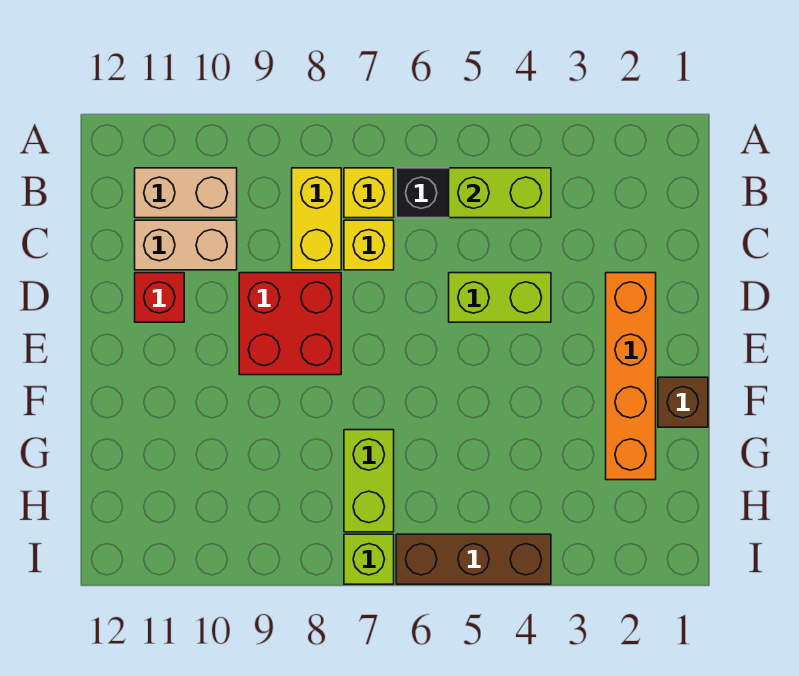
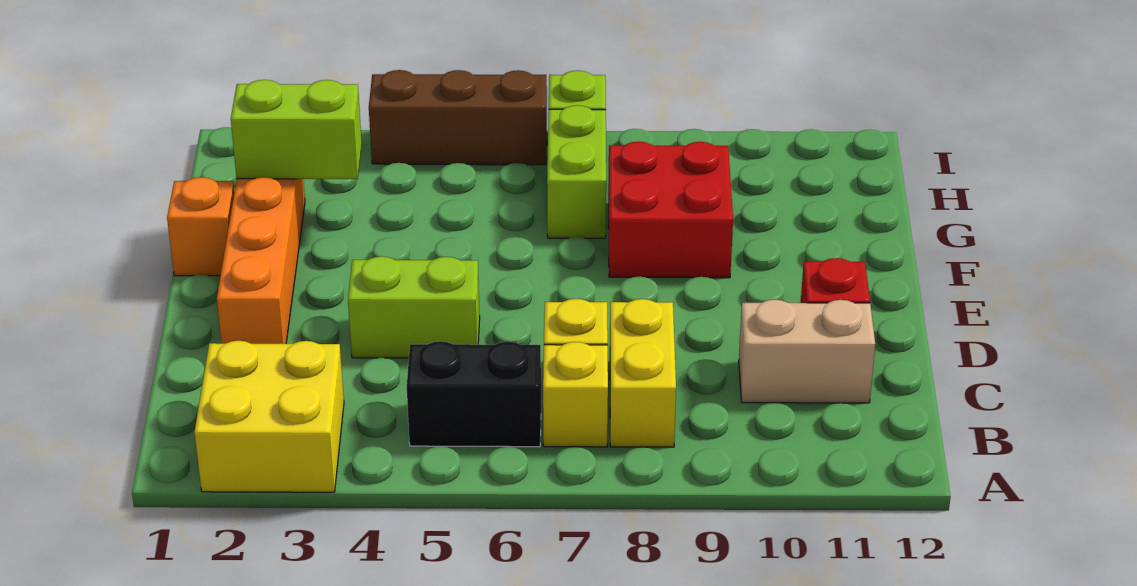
none -> yellow 2x2 brick [194,341,344,492]
lime 1x2 brick [449,168,551,218] -> lime 1x2 brick moved to [231,80,362,179]
tan 1x2 brick [135,168,237,218] -> none
red 2x2 brick [239,273,341,375] -> red 2x2 brick moved to [608,142,733,278]
brown 1x1 brick [658,377,708,427] -> orange 1x1 brick [167,177,234,276]

